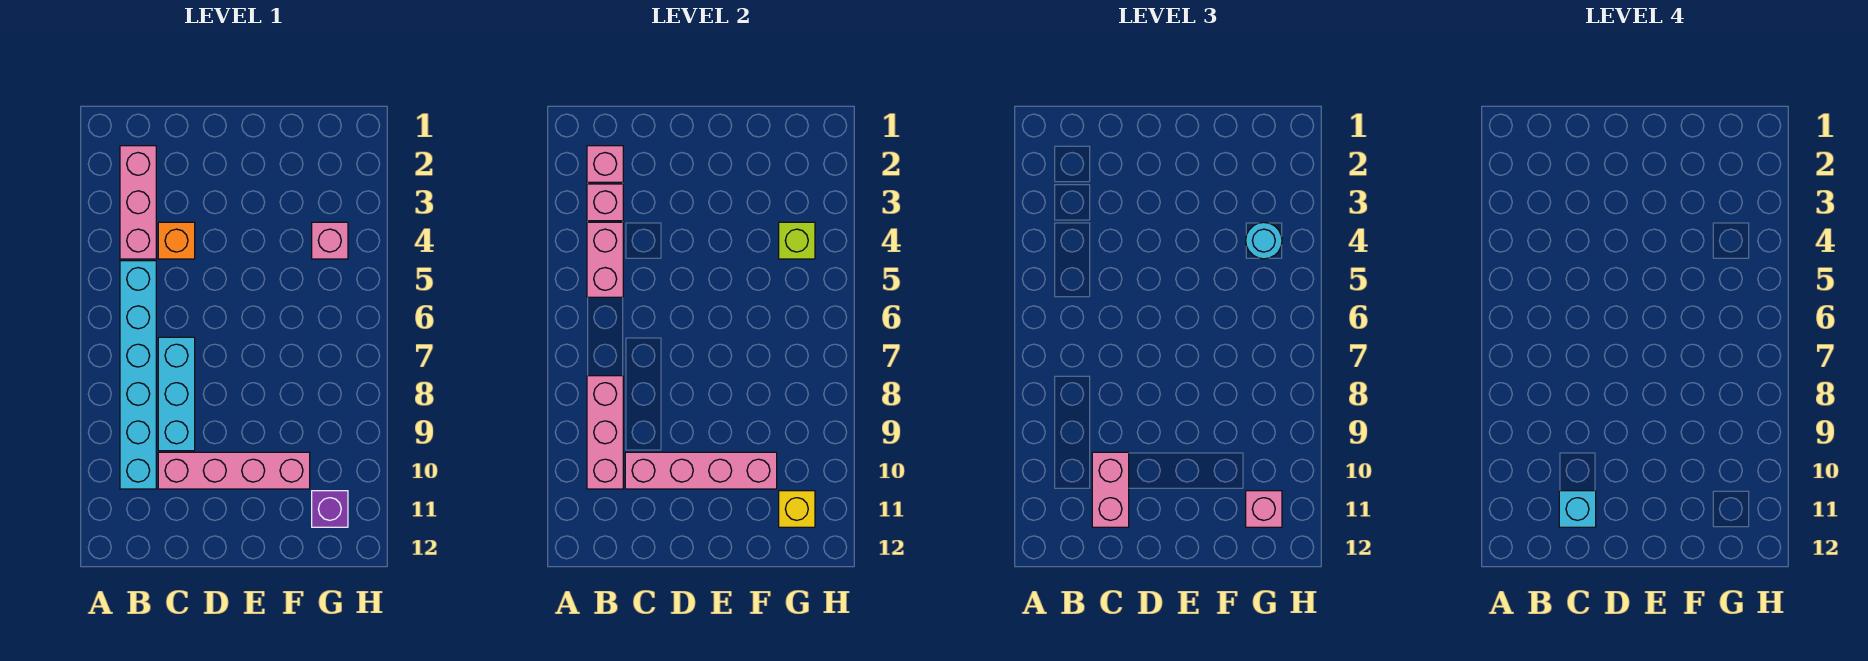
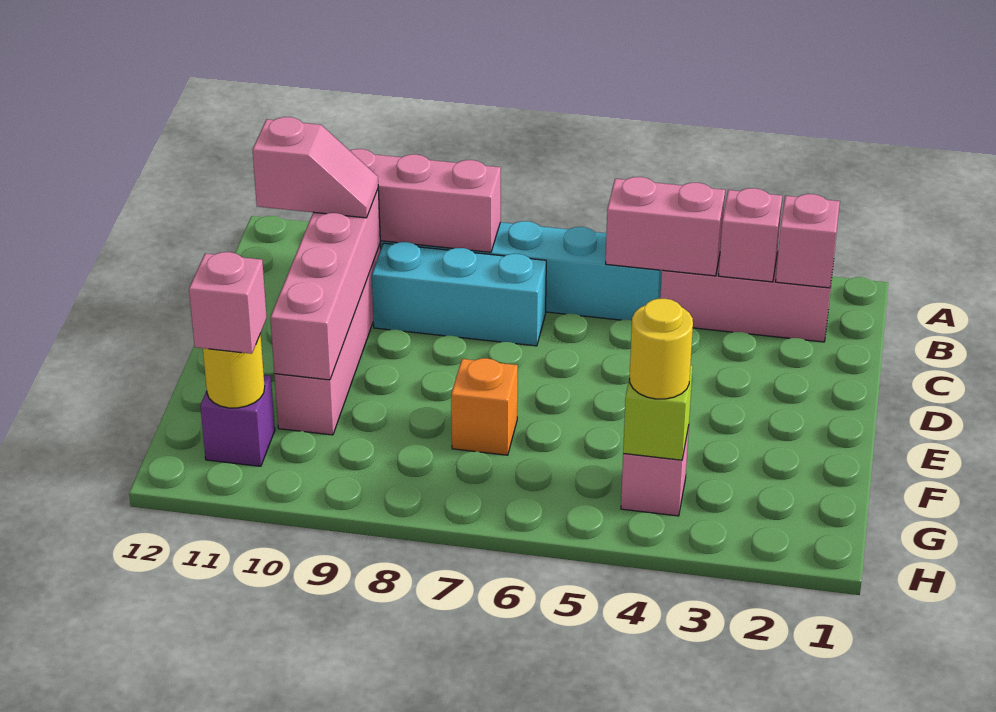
orange 1x1 brick [158,222,195,259] -> orange 1x1 brick moved to [451,358,518,455]
pink 1x2 brick [1092,452,1129,527] -> pink 1x2 slope [253,117,378,218]
cyan 1x1 brick [1559,491,1596,527] -> none
cyan 1x1 round brick [1246,222,1282,259] -> yellow 1x1 round brick [630,299,693,399]
yellow 1x1 brick [779,491,815,527] -> yellow 1x1 round brick [203,333,265,408]

